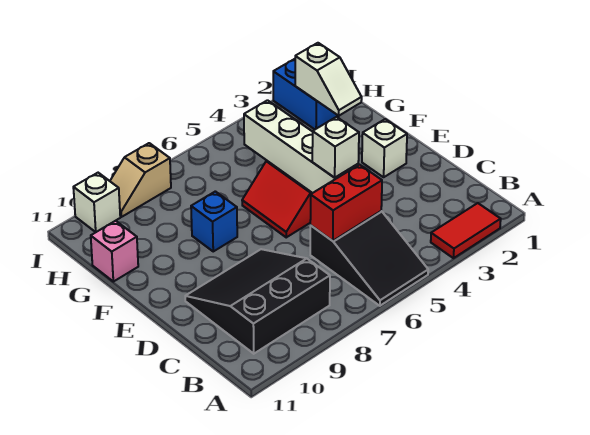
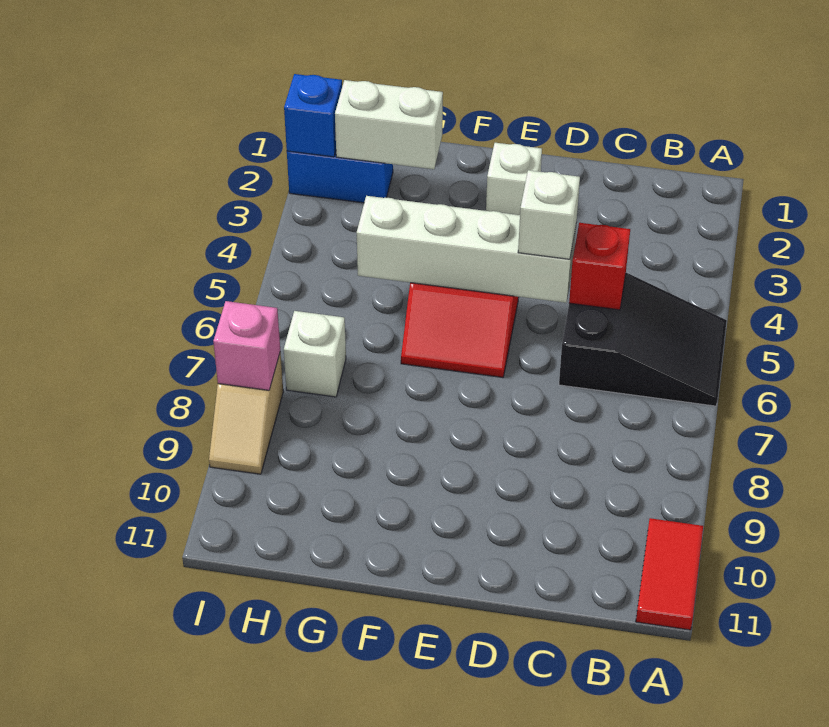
red 1x2 tile [431,203,501,258] -> red 1x2 tile moved to [636,518,703,630]
black 3x3 slope [185,249,330,354] -> none
red 1x2 brick [310,165,382,241] -> red 1x1 brick [569,223,630,310]
blue 1x1 brick [191,191,237,251] -> blue 1x1 brick moved to [284,74,342,157]
white 1x2 slope [295,43,362,116] -> white 1x2 brick [335,80,443,169]
pink 1x1 brick [91,221,138,282] -> pink 1x1 brick moved to [213,301,280,390]
white 1x1 brick [73,173,120,232] -> white 1x1 brick moved to [284,311,346,397]

